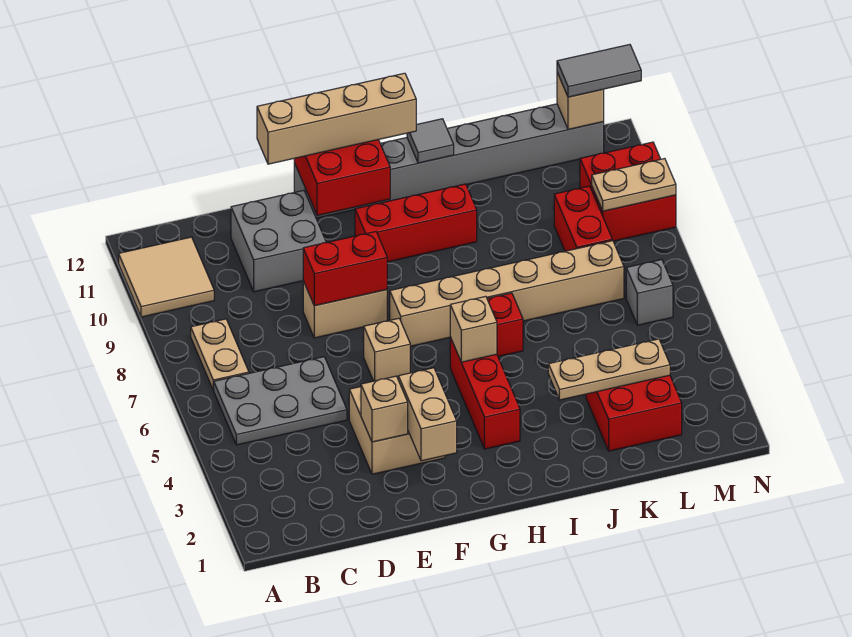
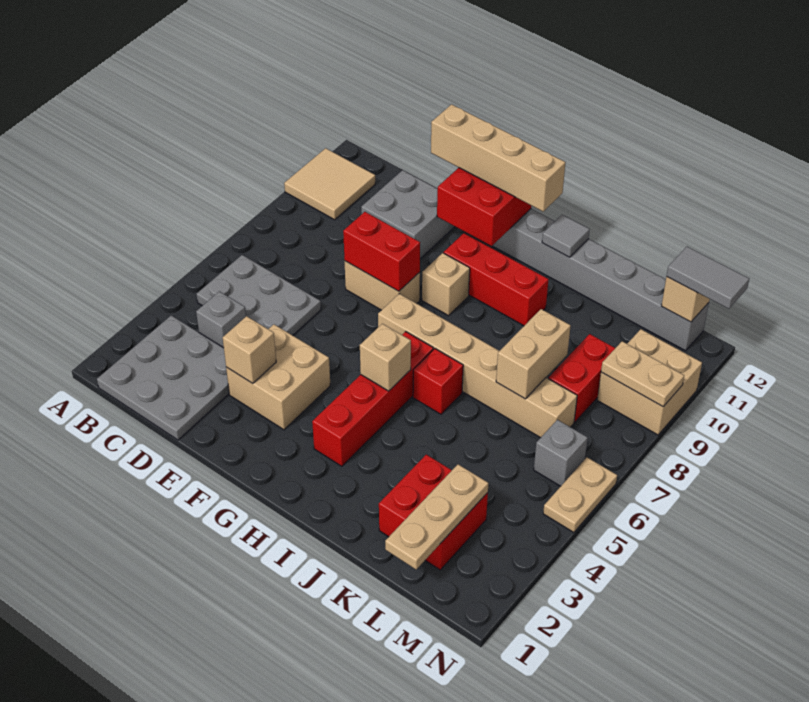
none -> grey 3x3 plate [97,315,229,440]
tan 1x2 plate [191,319,249,390] -> tan 1x2 plate moved to [543,457,617,532]
none -> grey 1x1 brick [196,291,246,348]
tan 1x2 brick [398,368,457,461] -> tan 1x2 brick moved to [496,309,571,399]
tan 1x1 brick [364,318,410,381] -> tan 1x1 brick moved to [422,253,470,316]
red 1x3 brick [450,337,520,449] -> red 1x4 brick [312,332,433,466]
tan 1x3 plate [548,339,670,400] -> tan 1x3 plate turned to [385,464,488,569]
red 2x2 brick [580,142,676,241] -> tan 2x2 brick [597,329,702,435]

